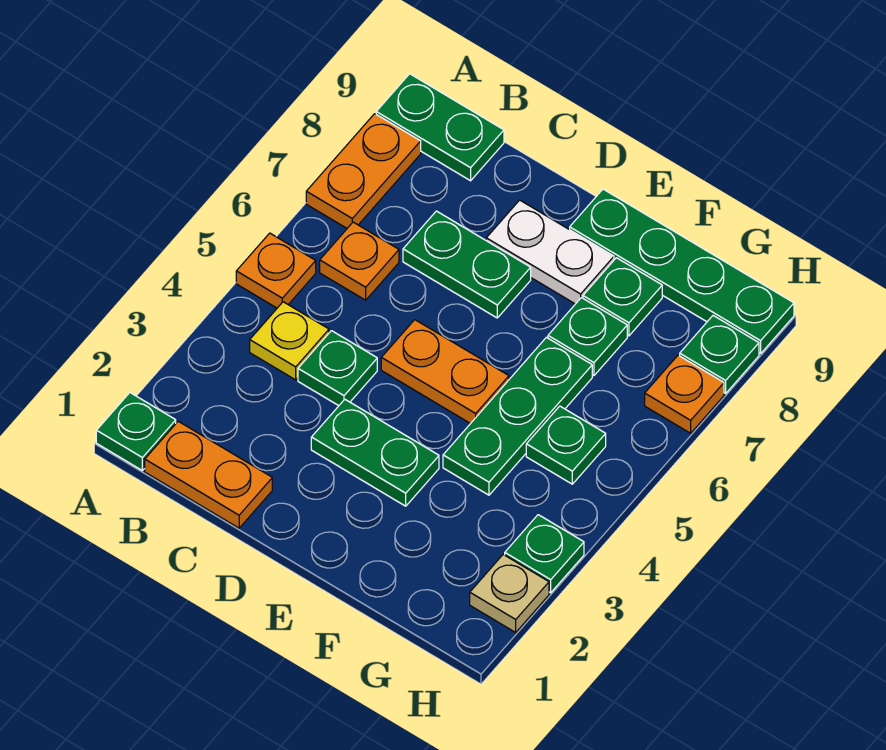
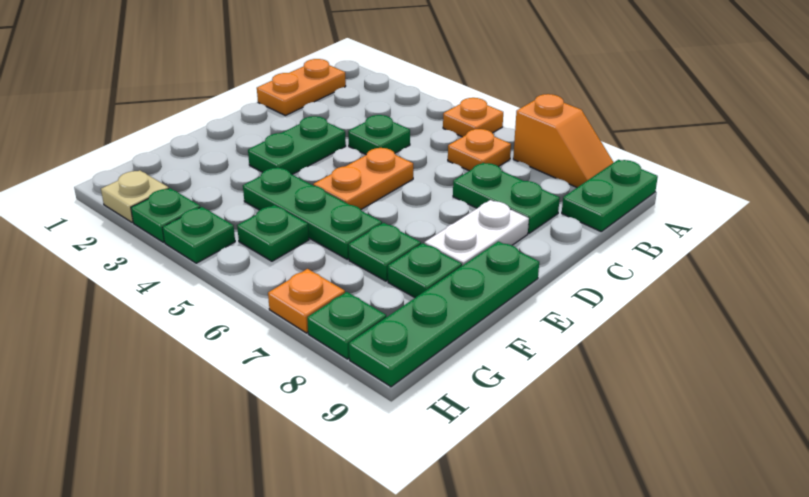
green 1x1 plate [96,393,176,470] -> green 1x1 plate moved to [162,207,235,263]
orange 1x2 plate [306,114,421,228] -> orange 1x2 slope [513,94,614,187]
yellow 1x1 plate [250,302,329,380] -> none
green 1x2 plate [403,211,531,318] -> green 1x2 plate turned to [453,163,560,233]

